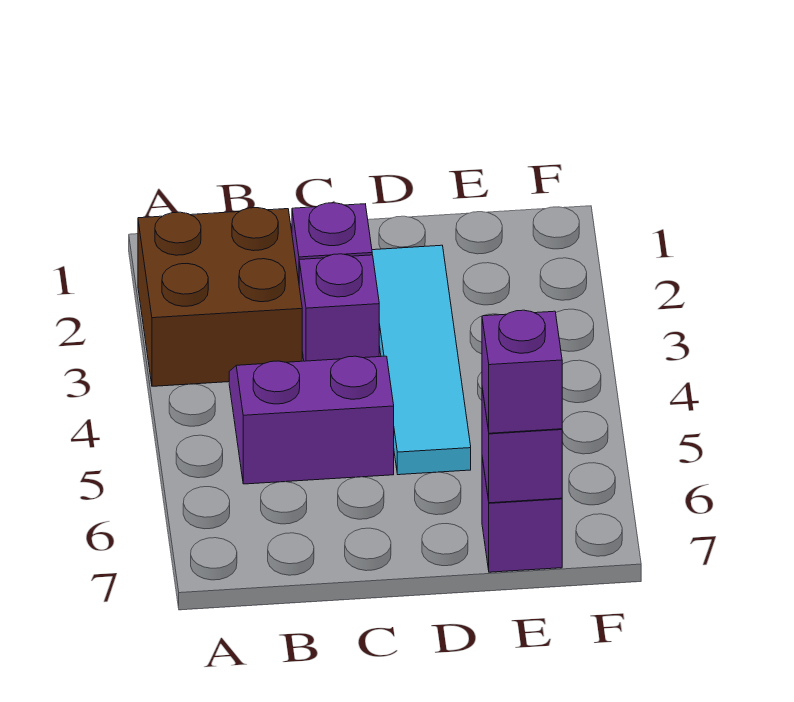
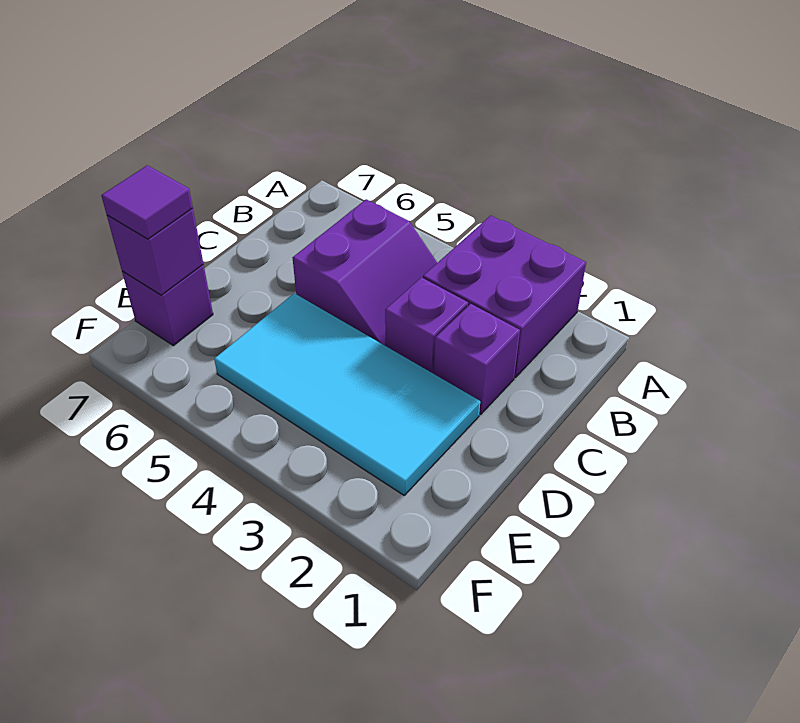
brown 2x2 brick [138,208,302,386] -> purple 2x2 brick [423,216,586,378]
cyan 1x4 tile [372,245,471,475] -> cyan 2x4 tile [214,293,480,495]
purple 1x1 brick [482,310,562,433] -> purple 1x1 tile [101,165,193,239]

